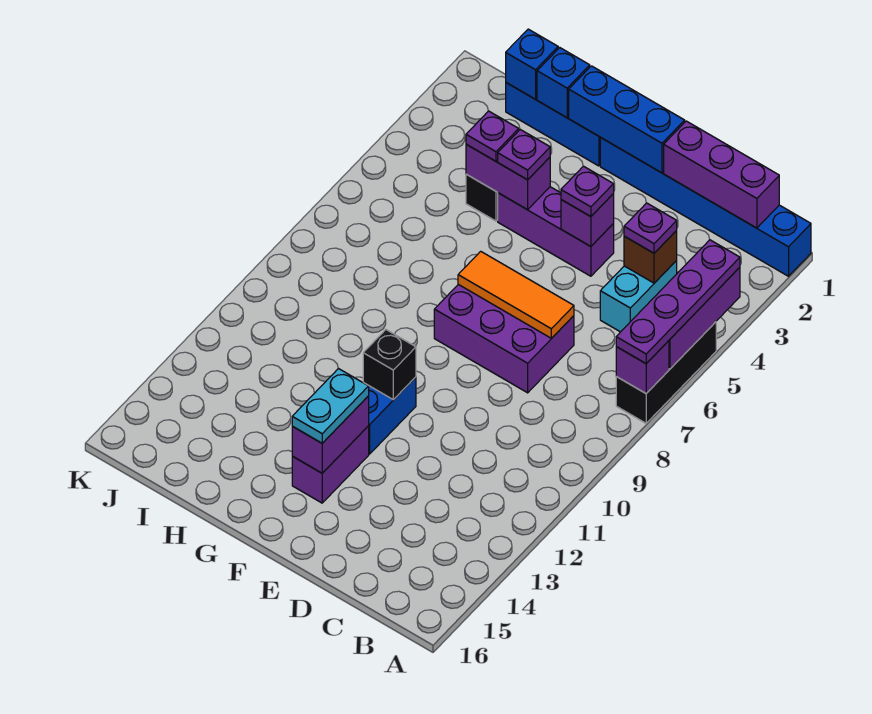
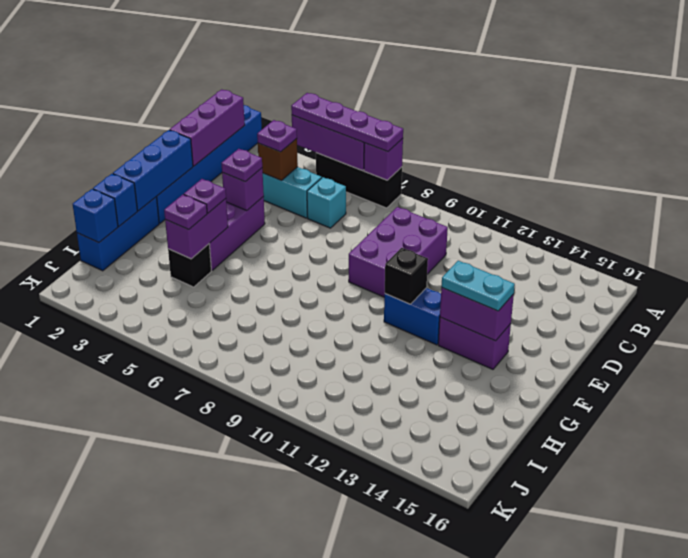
none -> cyan 1x1 brick [307,177,346,228]
purple 2x3 brick [434,284,574,393] -> purple 2x3 brick moved to [349,207,448,297]
orange 1x3 tile [458,251,574,338] -> none

